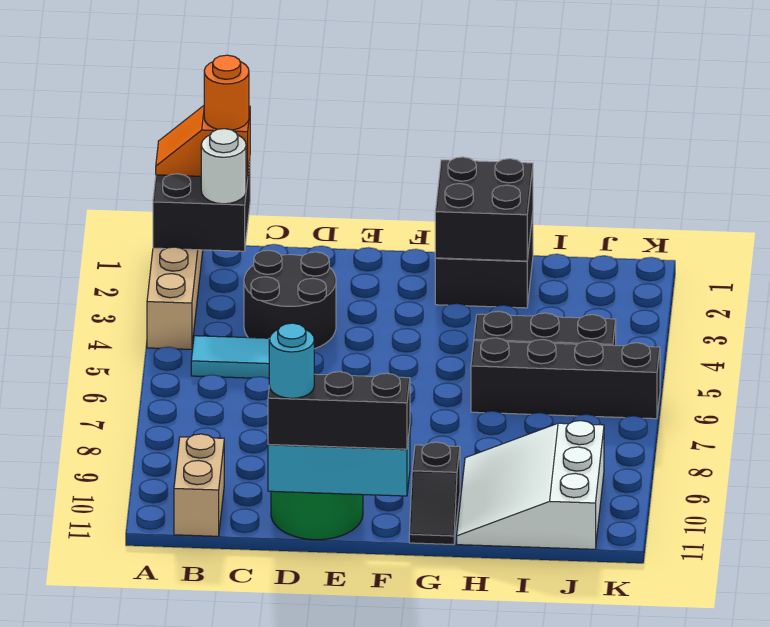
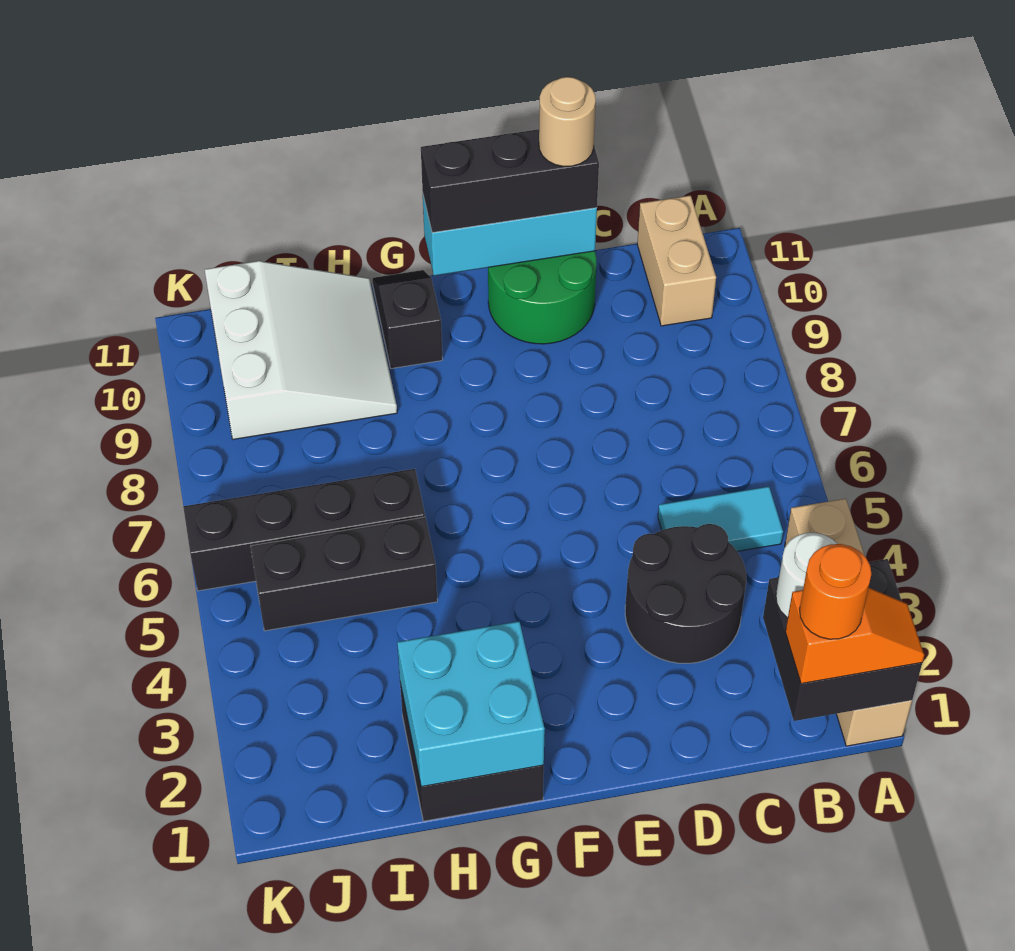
cyan 1x1 round brick [269,323,314,398] -> tan 1x1 round brick [539,77,596,166]
black 2x2 brick [435,157,533,261] -> cyan 2x2 brick [397,621,545,787]

